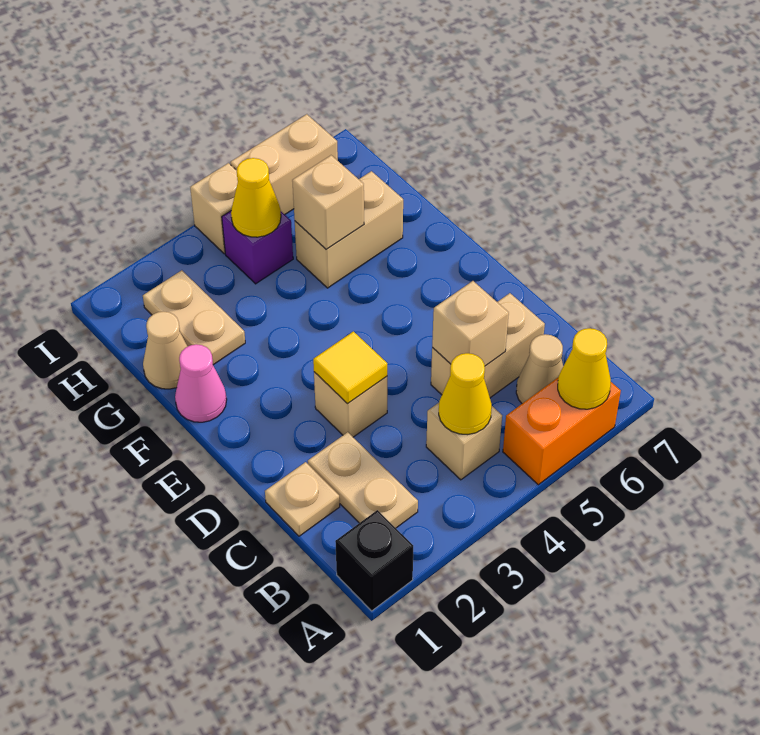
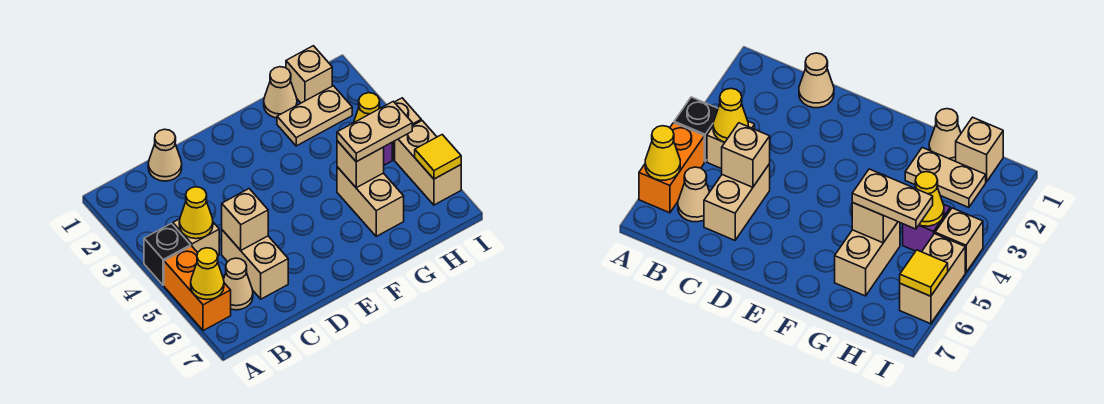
black 1x1 brick [335,510,413,611] -> black 1x1 brick moved to [144,223,191,285]
tan 1x2 plate [308,432,418,528] -> tan 1x2 plate moved to [337,101,412,162]
tan 1x1 plate [265,462,340,536] -> tan 1x1 cone [148,129,182,181]
tan 1x1 brick [314,372,387,437] -> tan 1x1 brick moved to [286,46,332,103]
yellow 1x1 tile [313,331,387,404] -> yellow 1x1 tile moved to [415,135,461,179]
pink 1x1 cone [175,344,227,422] -> none

